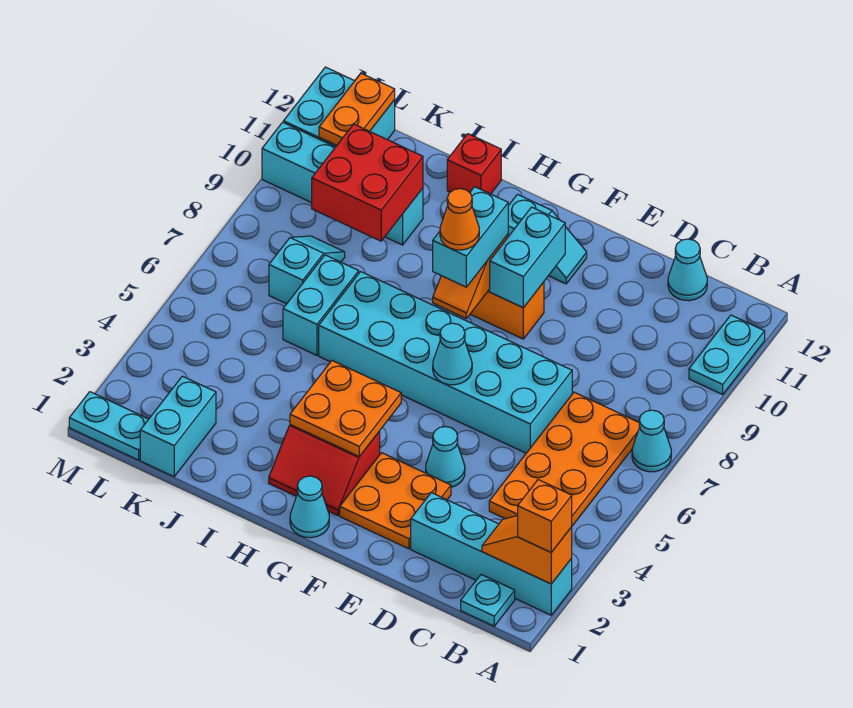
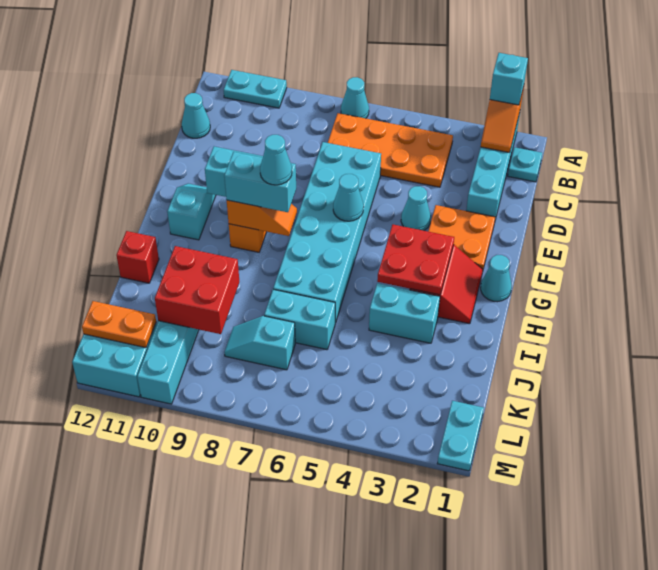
orange 1x1 brick [518,480,572,552] -> cyan 1x1 brick [490,53,528,105]
orange 2x2 plate [290,361,401,457] -> red 2x2 plate [377,225,454,295]
orange 1x1 cone [440,189,479,250] -> cyan 1x1 cone [260,135,292,185]
cyan 1x2 brick [140,376,216,477] -> cyan 1x2 brick moved to [369,283,440,343]

